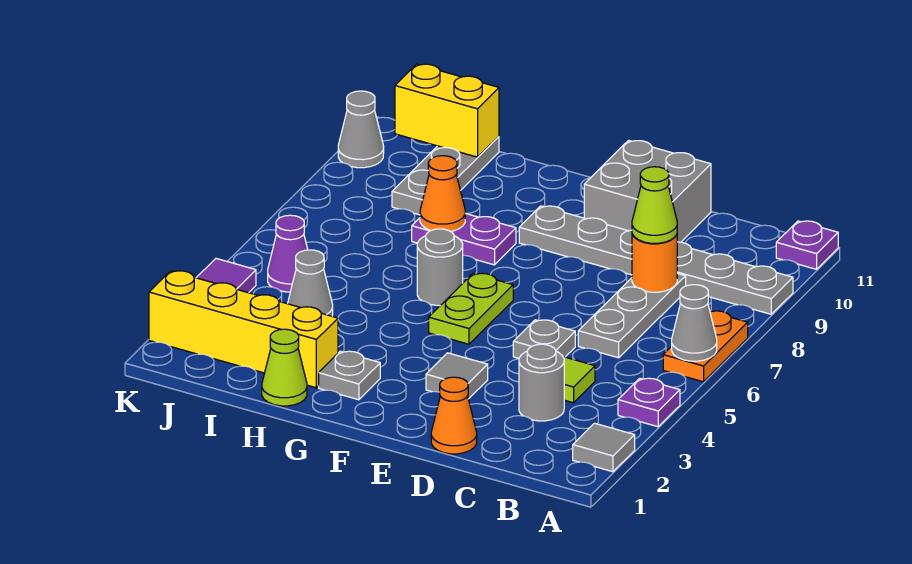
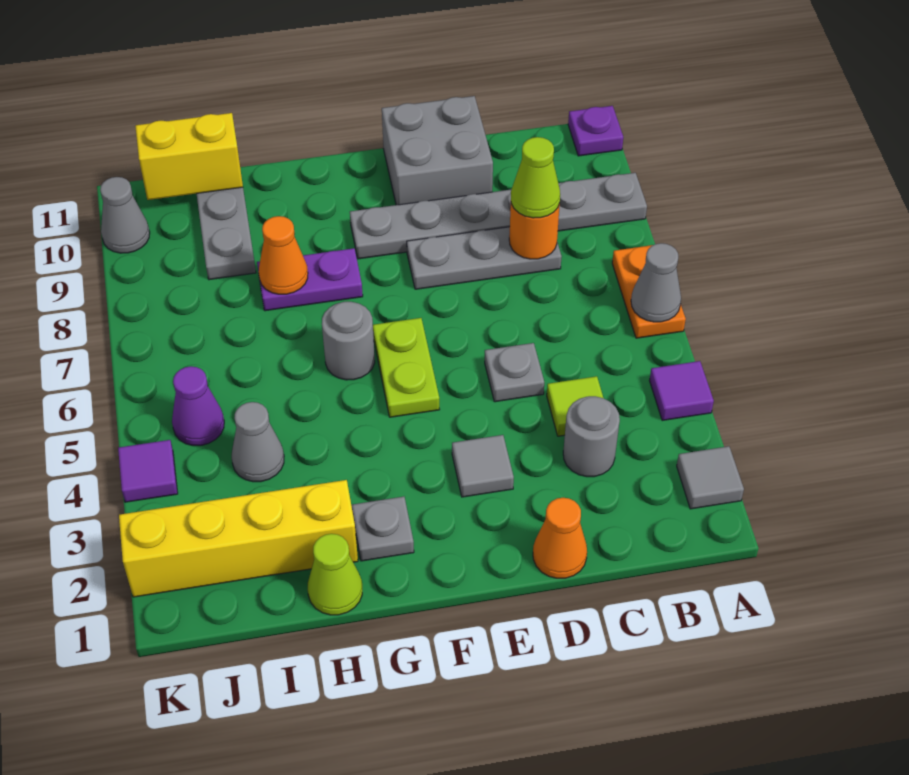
purple 1x1 plate [618,378,680,427] -> purple 1x1 tile [649,361,714,421]
grey 1x3 plate [578,273,686,358] -> grey 1x3 plate turned to [407,227,562,289]

